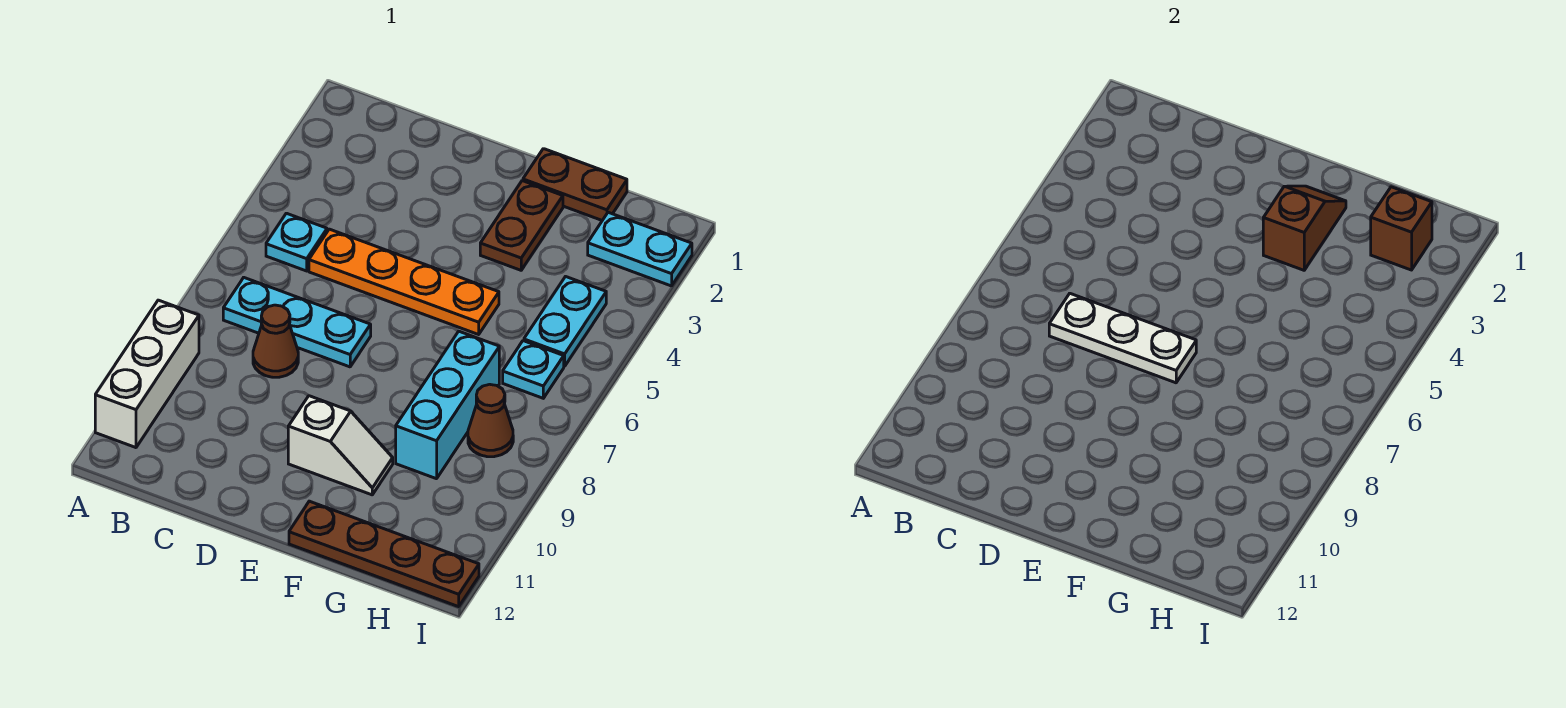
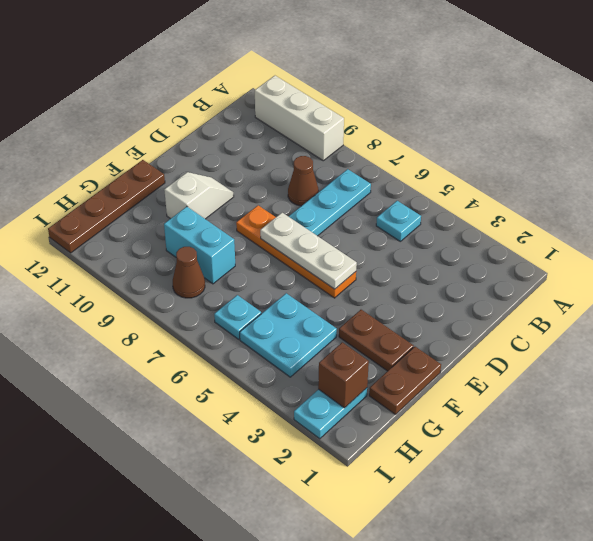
orange 1x4 plate [309,229,499,334] -> orange 1x4 plate turned to [236,205,356,298]
white 1x3 plate [1049,294,1196,383] -> white 1x3 plate turned to [260,213,357,289]
white 1x2 slope [288,396,393,495] -> white 1x2 slope turned to [164,172,234,219]
brown 1x2 slope [1263,186,1346,270] -> none
cyan 1x3 brick [396,331,499,479] -> cyan 1x2 brick [164,207,235,284]
cyan 1x2 plate [524,277,606,366] -> cyan 2x2 plate [240,293,337,377]

